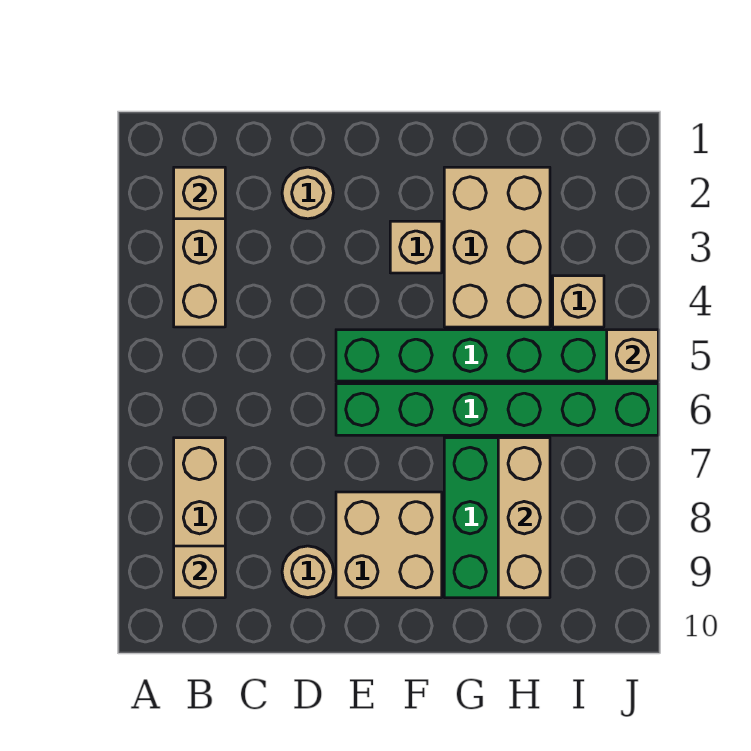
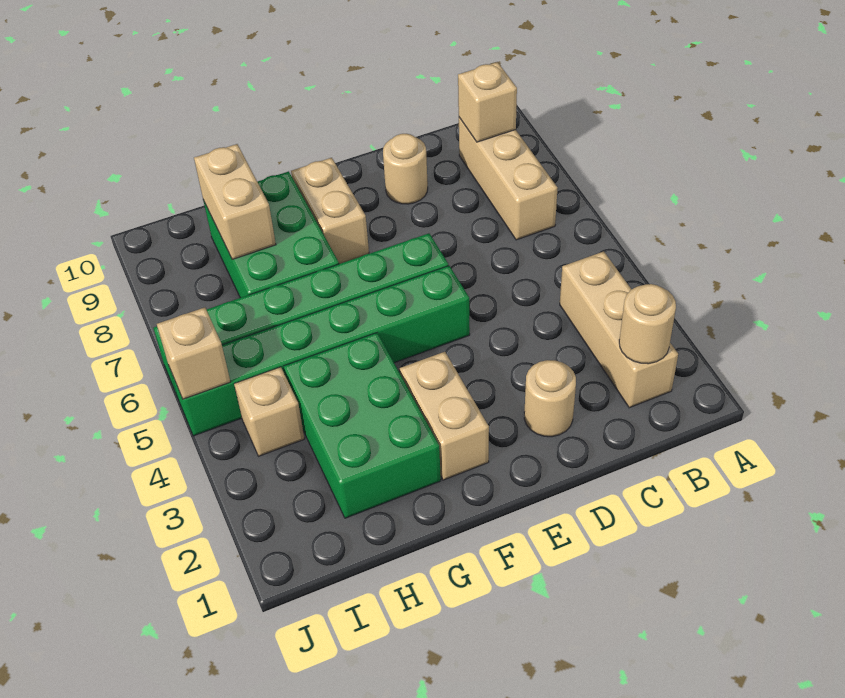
tan 1x1 brick [174,167,225,219] -> tan 1x1 round brick [619,284,676,364]
tan 2x2 brick [336,492,442,598] -> tan 1x2 brick [291,158,369,264]
tan 1x1 brick [390,221,442,273] -> tan 1x2 brick [400,352,489,480]
tan 2x3 brick [444,167,550,327] -> green 2x3 brick [283,333,441,518]
tan 1x3 brick [498,438,550,598] -> tan 1x2 brick [194,144,276,259]

